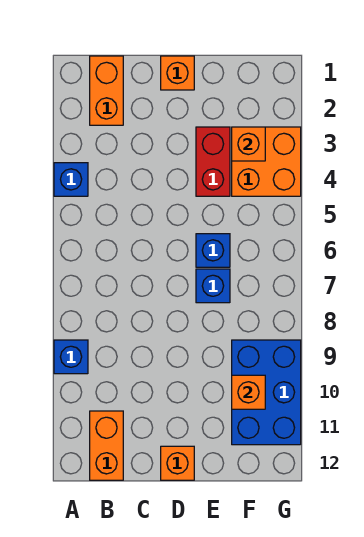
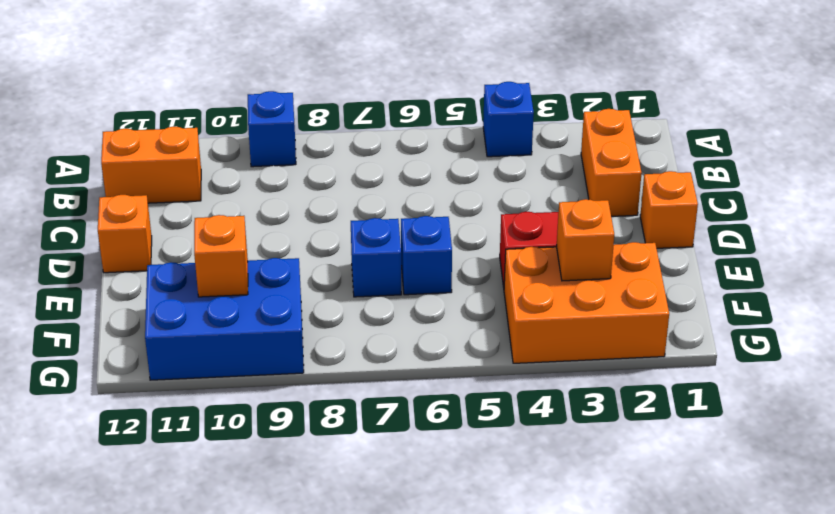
orange 1x2 brick [90,56,123,125] -> orange 1x2 brick turned to [581,109,642,216]
orange 2x2 brick [232,127,301,196] -> orange 2x3 brick [504,242,669,363]

